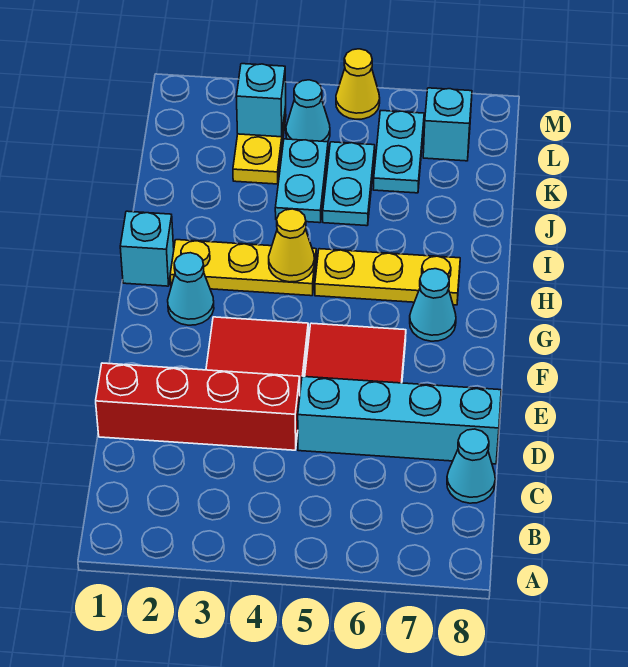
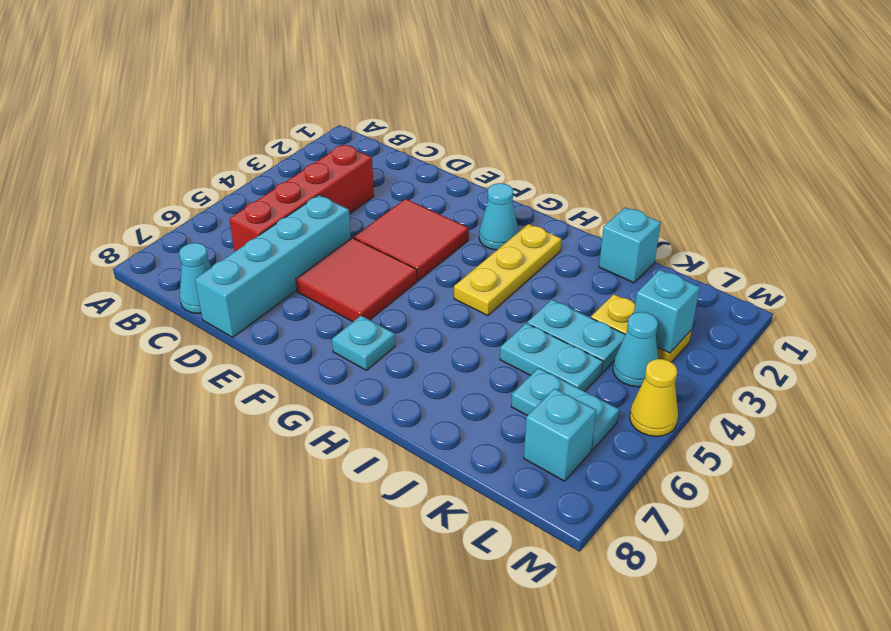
red 1x4 brick [96,363,300,450] -> red 1x4 brick moved to [229,144,374,252]
cyan 1x1 cone [410,269,456,341] -> cyan 1x1 plate [332,316,395,370]
cyan 1x1 brick [120,211,174,286] -> cyan 1x1 brick moved to [599,207,661,283]
yellow 1x1 cone [269,209,314,282] -> none
yellow 1x3 plate [315,249,460,305] -> none

